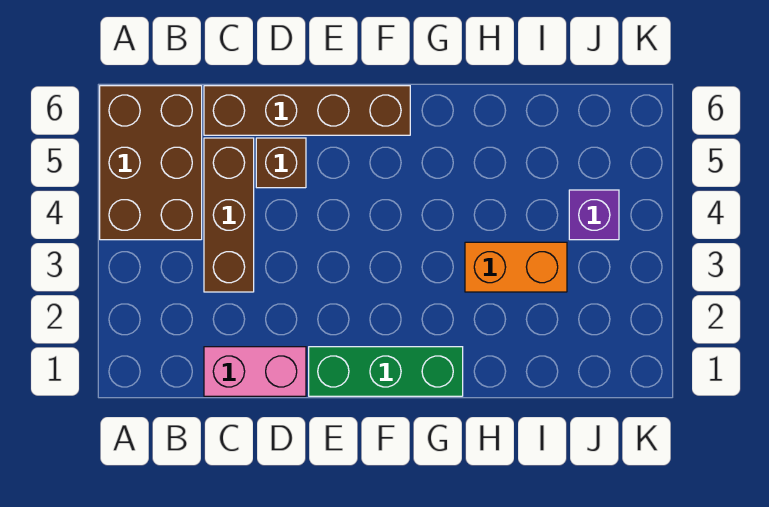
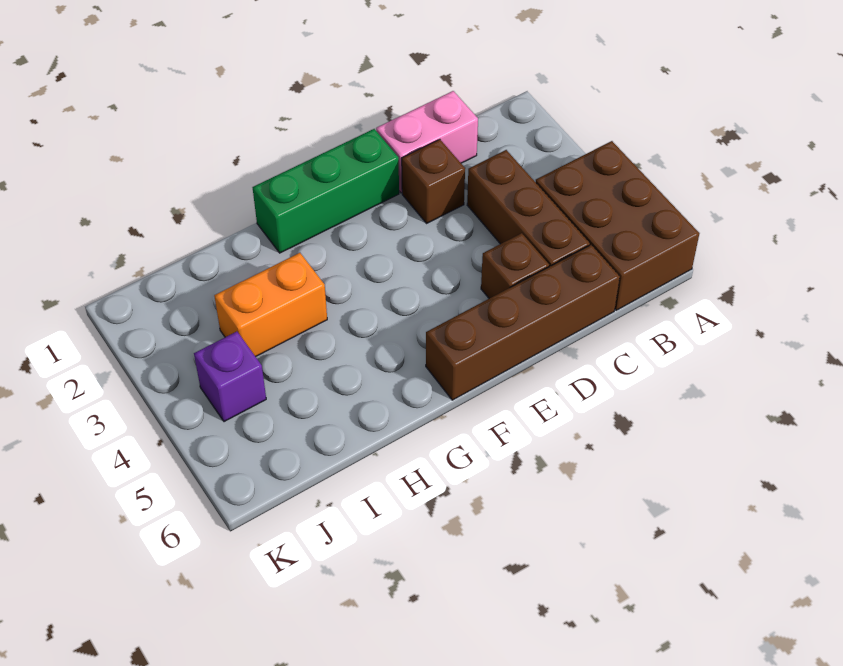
none -> brown 1x1 brick [402,139,465,223]

